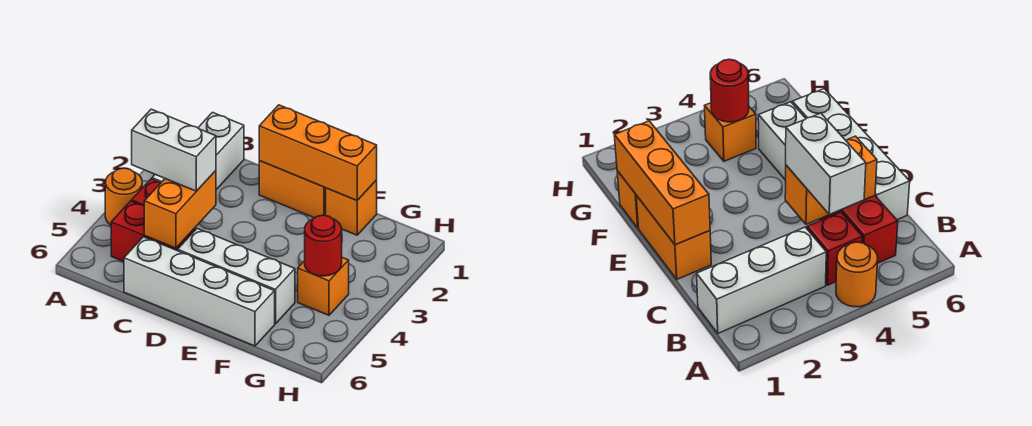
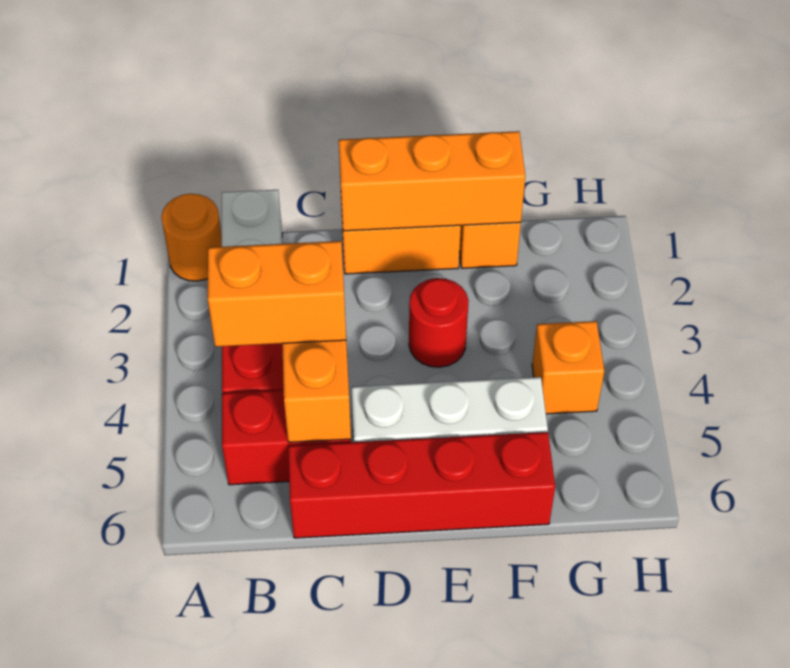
orange 1x1 round brick [105,168,142,225] -> orange 1x1 round brick moved to [161,194,222,281]
white 1x2 brick [132,109,216,191] -> orange 1x2 brick [208,241,346,347]
white 1x4 brick [124,237,275,346] -> red 1x4 brick [288,432,555,538]
red 1x1 round brick [305,215,342,276] -> red 1x1 round brick moved to [409,278,469,367]

